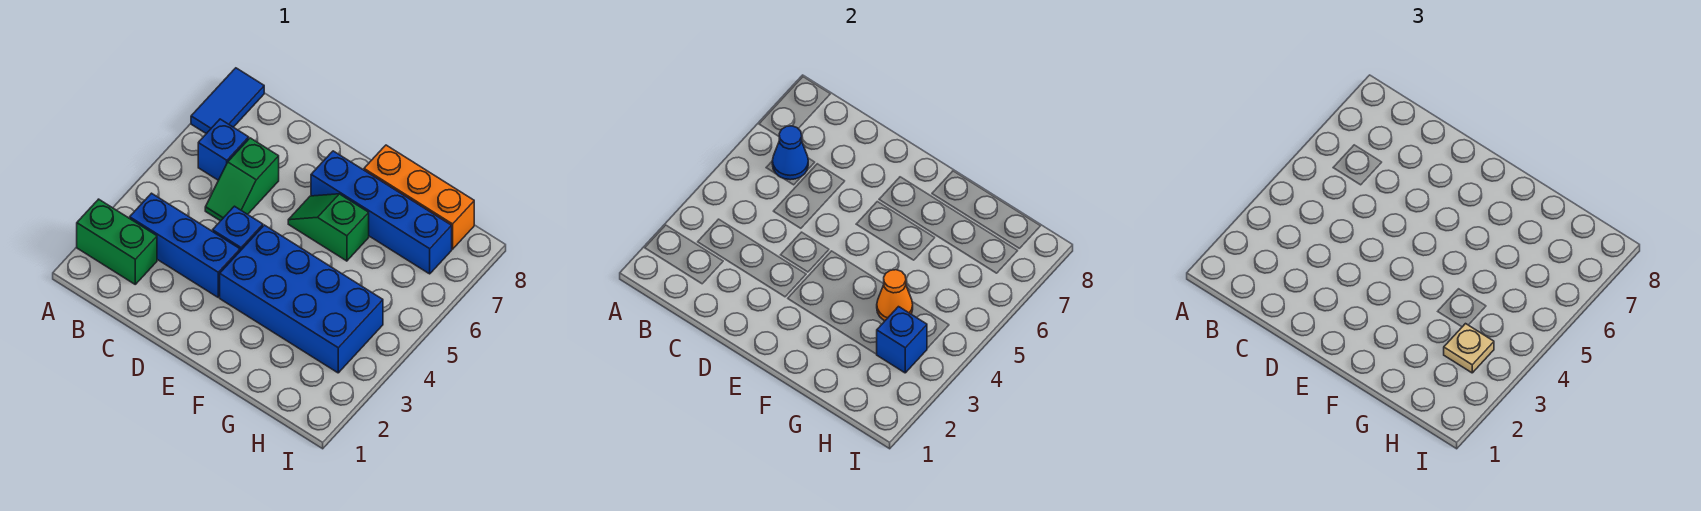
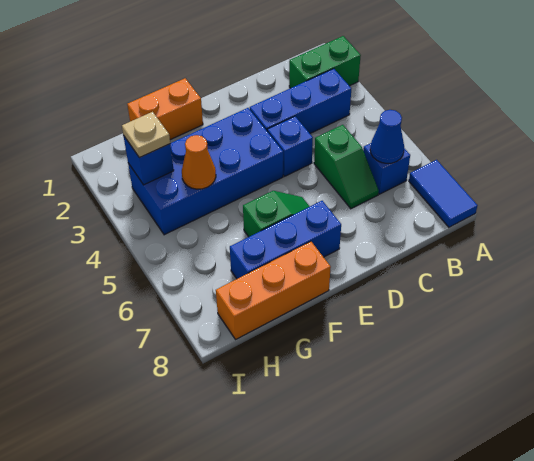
green 1x2 slope [205,138,279,221] -> green 1x2 slope turned to [314,125,379,209]
blue 1x4 brick [311,151,452,274] -> blue 1x3 brick [230,201,341,279]
none -> orange 1x2 brick [127,78,203,140]

